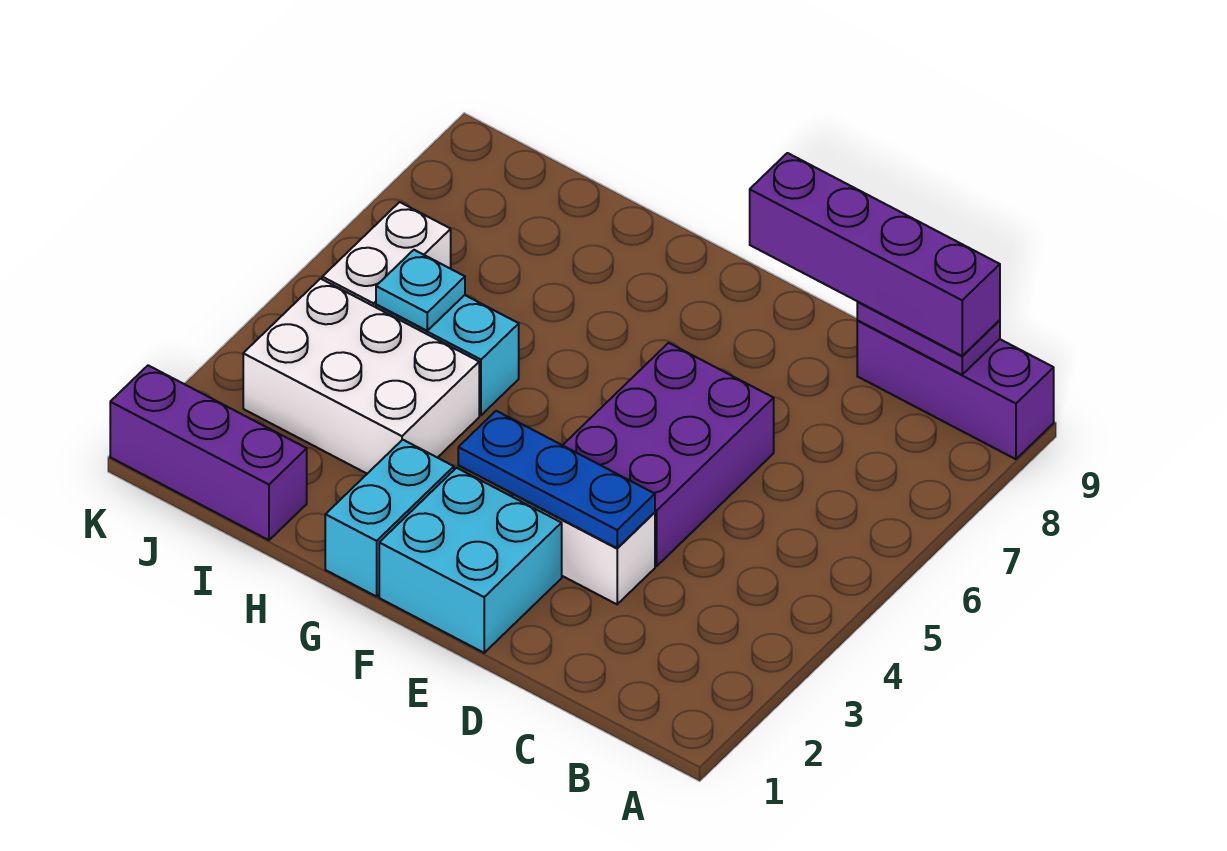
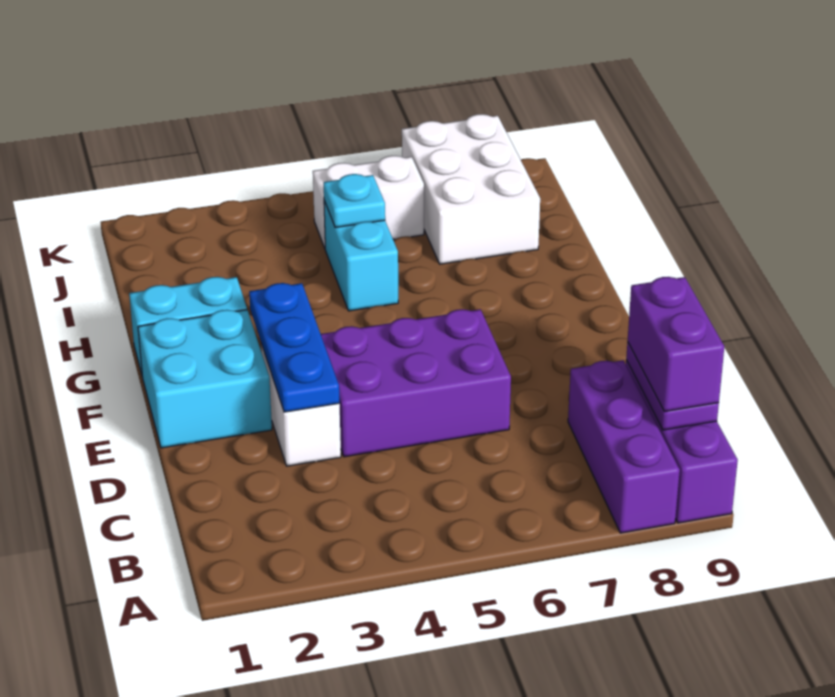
purple 1x4 brick [750,153,1000,356] -> purple 1x2 brick [628,277,724,412]
white 2x3 brick [243,279,479,474] -> white 2x3 brick moved to [402,114,540,264]
purple 1x3 brick [110,365,307,540] -> purple 1x3 brick moved to [568,360,680,533]

